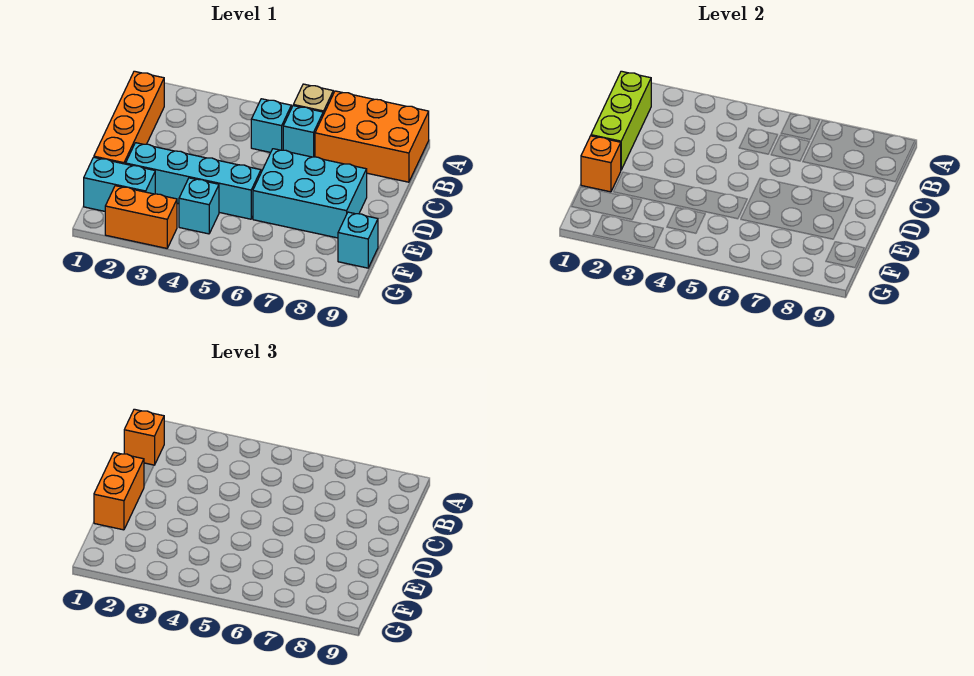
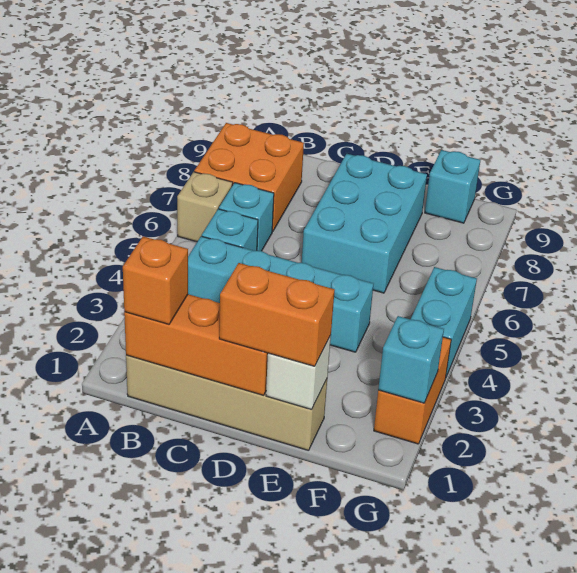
orange 2x3 brick [315,91,429,182] -> orange 2x2 brick [194,123,304,232]
orange 1x4 brick [94,71,164,164] -> tan 1x4 brick [126,355,327,451]
lime 1x3 brick [591,71,651,170] -> orange 1x3 brick [124,294,268,395]
orange 1x1 brick [581,136,621,192] -> white 1x1 brick [266,335,331,410]
cyan 1x4 brick [126,143,261,219] -> cyan 1x4 brick turned to [188,236,374,352]
cyan 1x2 brick [84,157,155,211] -> cyan 1x2 brick moved to [411,267,477,376]
cyan 1x1 brick [179,178,219,234] -> cyan 1x1 brick moved to [378,316,444,403]

